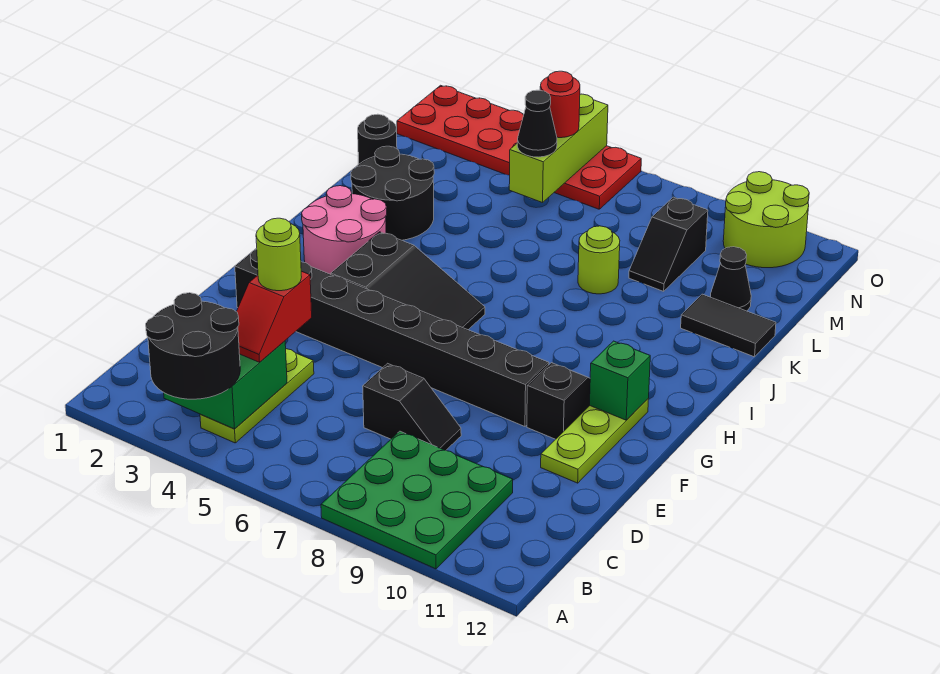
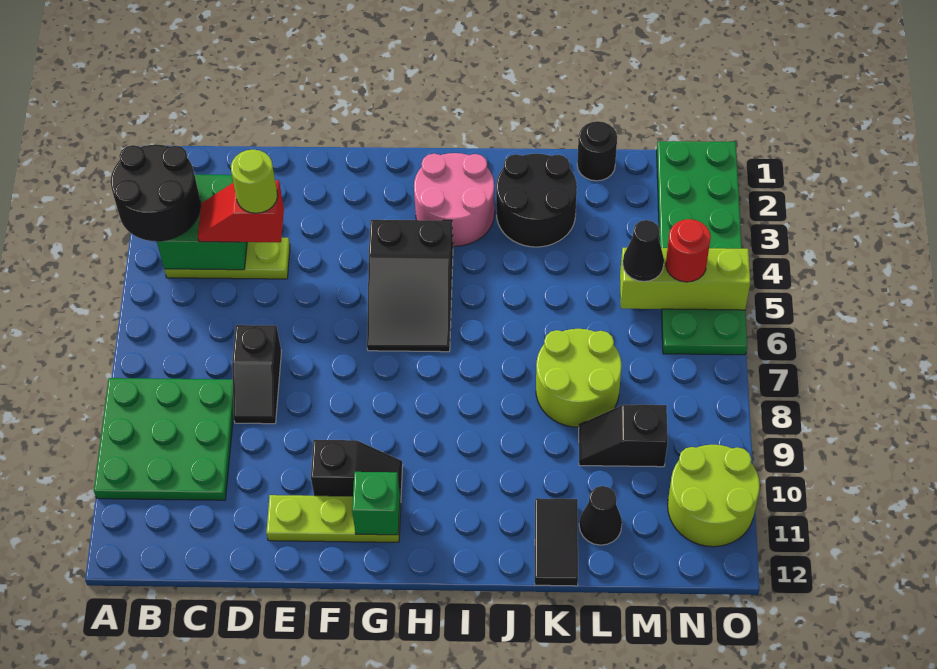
black 1x8 brick [235,248,549,426] -> none
lime 1x1 round brick [578,226,620,294] -> lime 2x2 round brick [536,329,622,427]
red 2x6 plate [397,85,641,209] -> green 2x6 plate [657,141,747,355]

